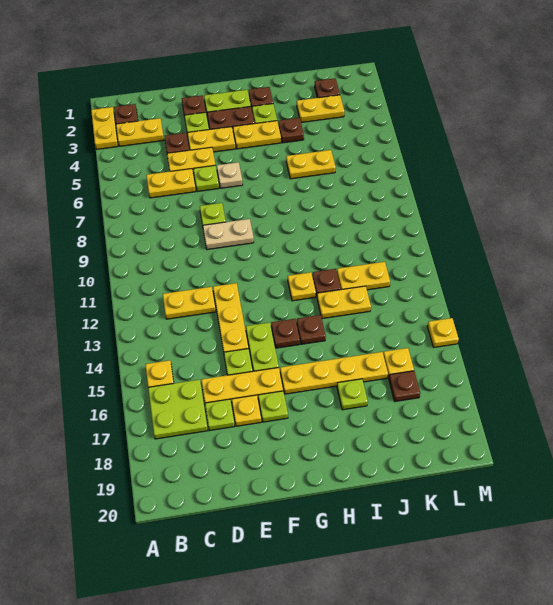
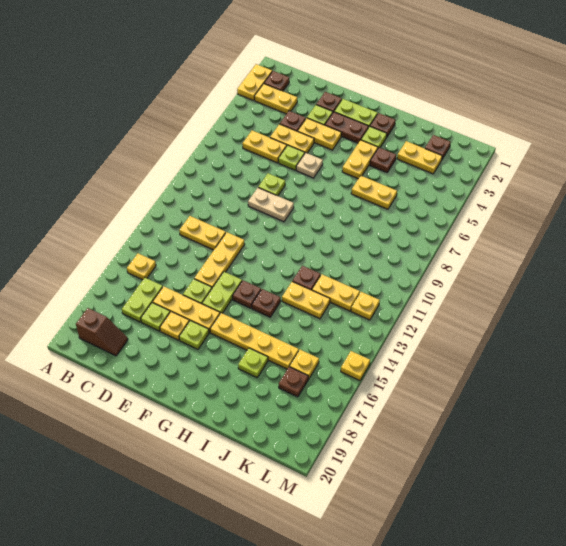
lime 2x2 plate [148,380,208,439] -> lime 1x2 plate [122,278,163,322]
none -> brown 1x2 slope [76,308,128,356]
yellow 1x2 plate [233,121,281,149] -> yellow 1x2 plate turned to [342,140,378,179]
yellow 1x1 plate [288,272,316,301] -> yellow 1x1 plate moved to [351,292,380,320]

